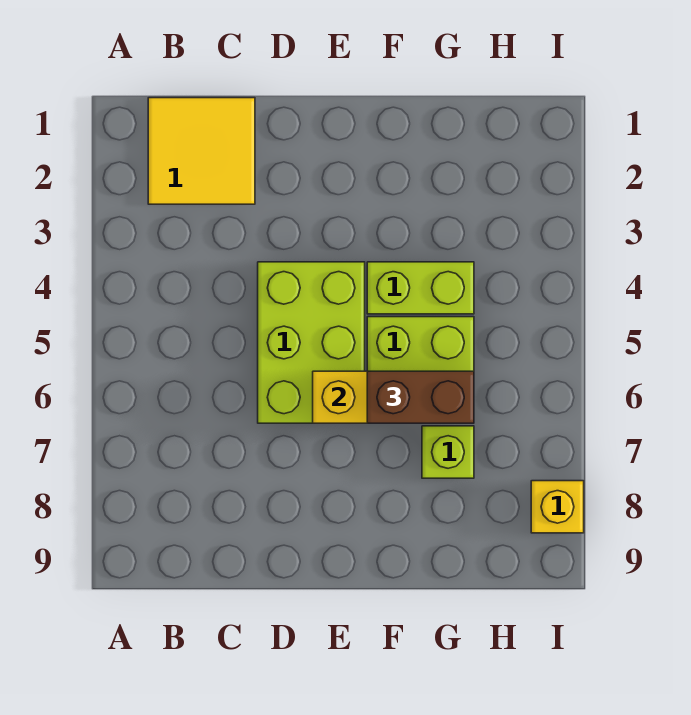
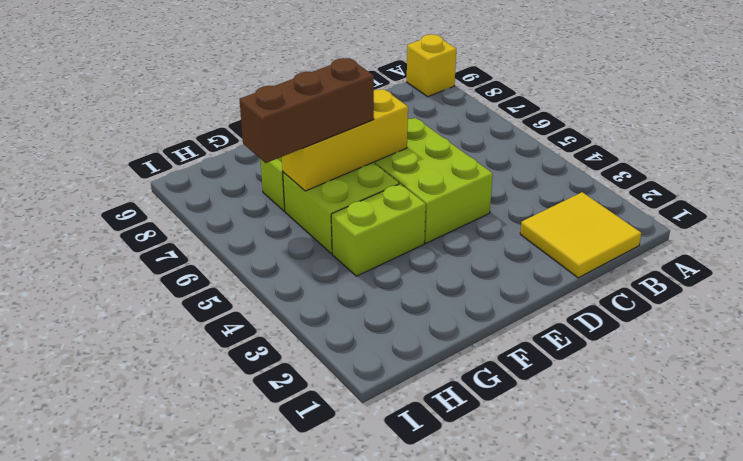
brown 1x2 brick [367,371,474,423] -> brown 1x3 brick [239,58,374,163]
yellow 1x1 brick [531,481,584,533] -> yellow 1x1 brick moved to [407,34,456,97]

